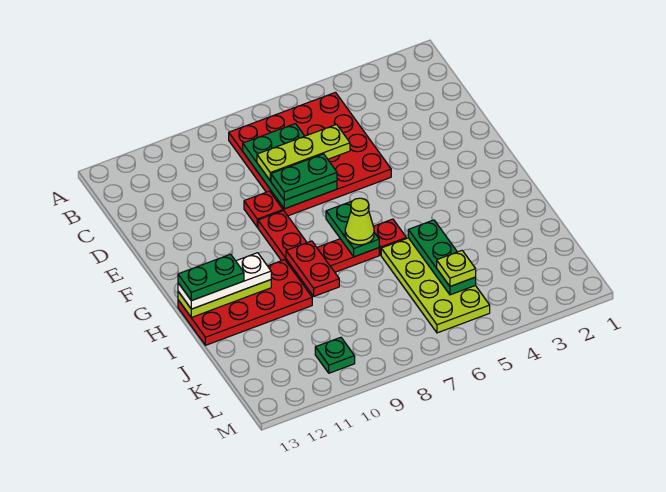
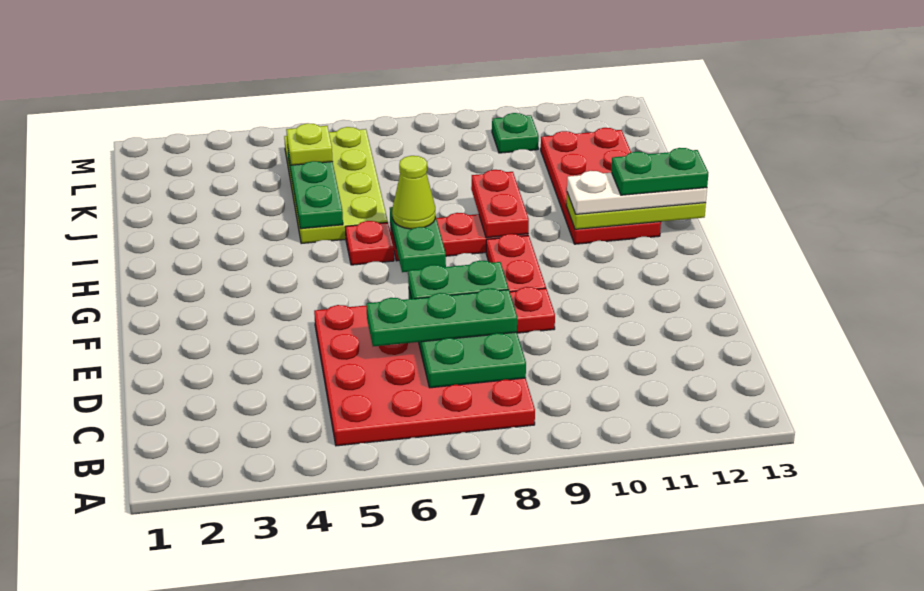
lime 1x3 plate [257,124,350,181] -> green 1x3 plate [366,288,517,346]
red 2x4 plate [178,260,312,345] -> red 2x4 plate turned to [541,128,661,244]

